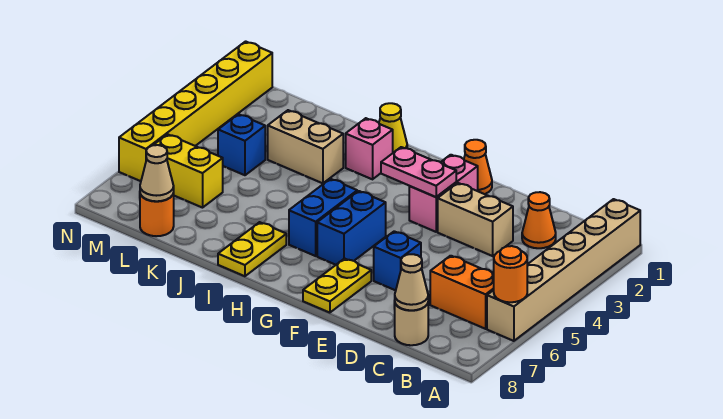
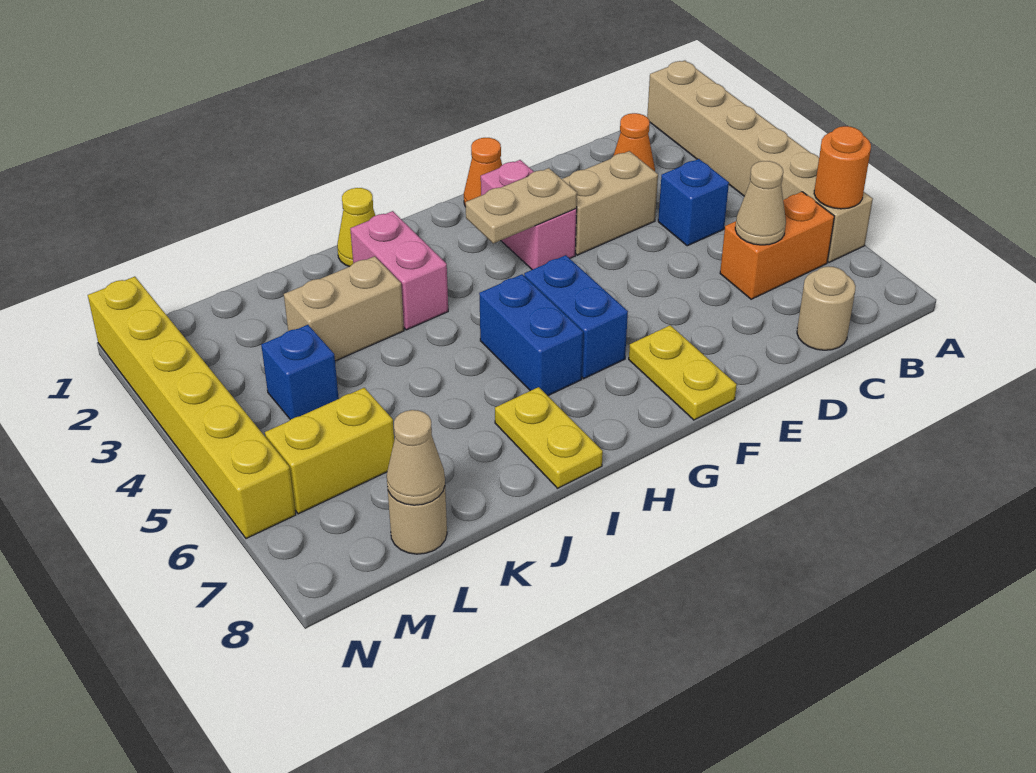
tan 1x1 cone [395,254,428,310] -> tan 1x1 cone moved to [735,161,786,245]
blue 1x1 brick [374,231,421,290] -> blue 1x1 brick moved to [658,159,729,246]
pink 1x2 plate [381,147,456,197] -> tan 1x2 plate [466,168,577,243]
pink 1x1 brick [346,118,393,179] -> pink 1x2 brick [350,211,448,330]
orange 1x1 round brick [140,193,174,236] -> tan 1x1 round brick [388,487,447,554]

